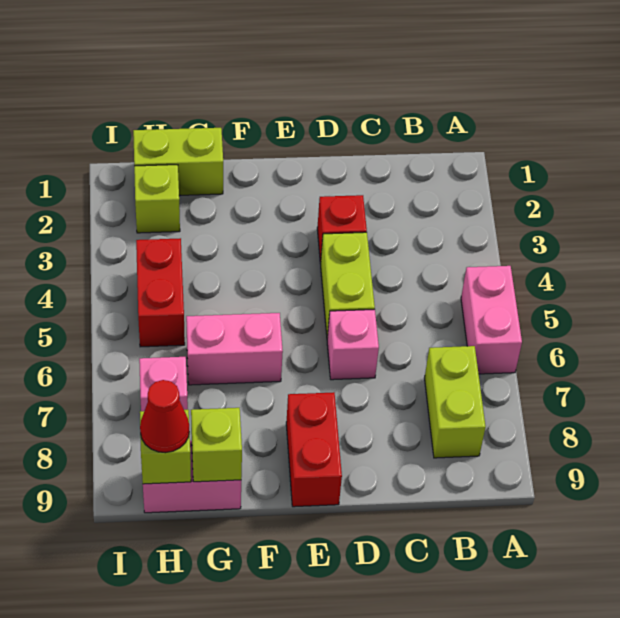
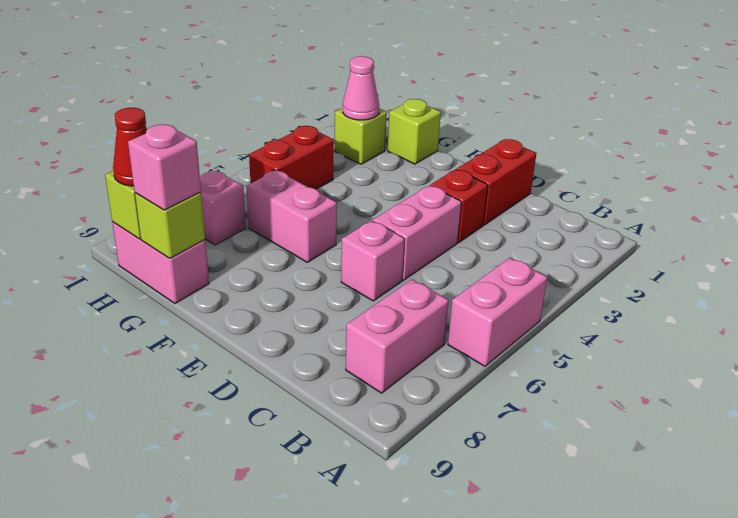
lime 1x2 brick [425,346,486,458] -> pink 1x2 brick [346,280,449,393]
lime 1x2 brick [320,232,375,338] -> pink 1x2 brick [373,186,461,280]
red 1x2 brick [286,392,342,507] -> red 1x2 brick moved to [457,139,536,225]
lime 1x2 brick [133,128,223,195] -> lime 1x1 brick [388,99,441,164]
none -> pink 1x1 brick [128,124,201,210]
none -> pink 1x1 cone [343,56,379,120]

